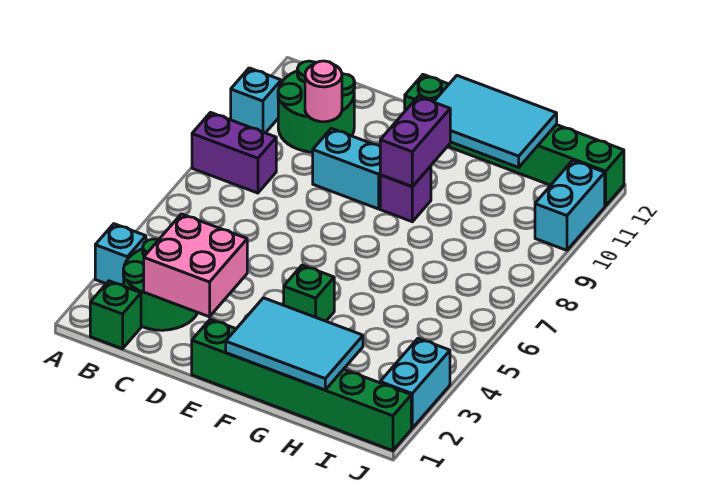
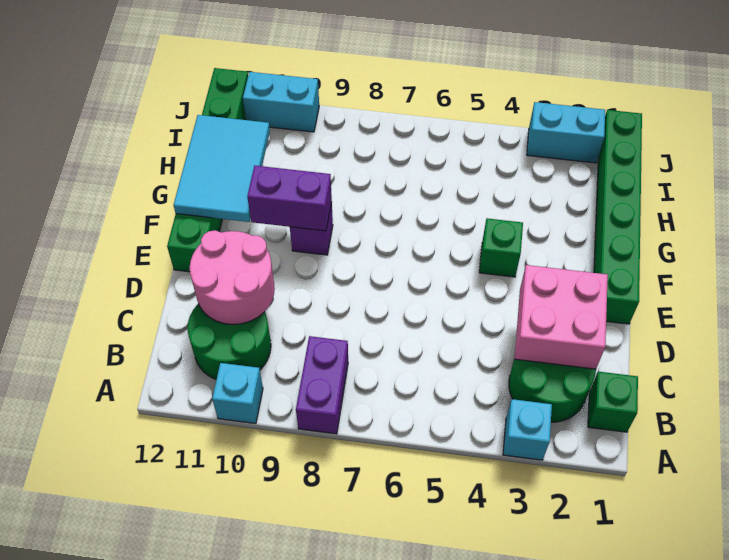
pink 1x1 round brick [305,61,342,122] -> pink 2x2 round brick [190,230,275,324]
cyan 1x2 brick [313,128,380,209] -> none
cyan 2x3 tile [226,298,363,390] -> none

